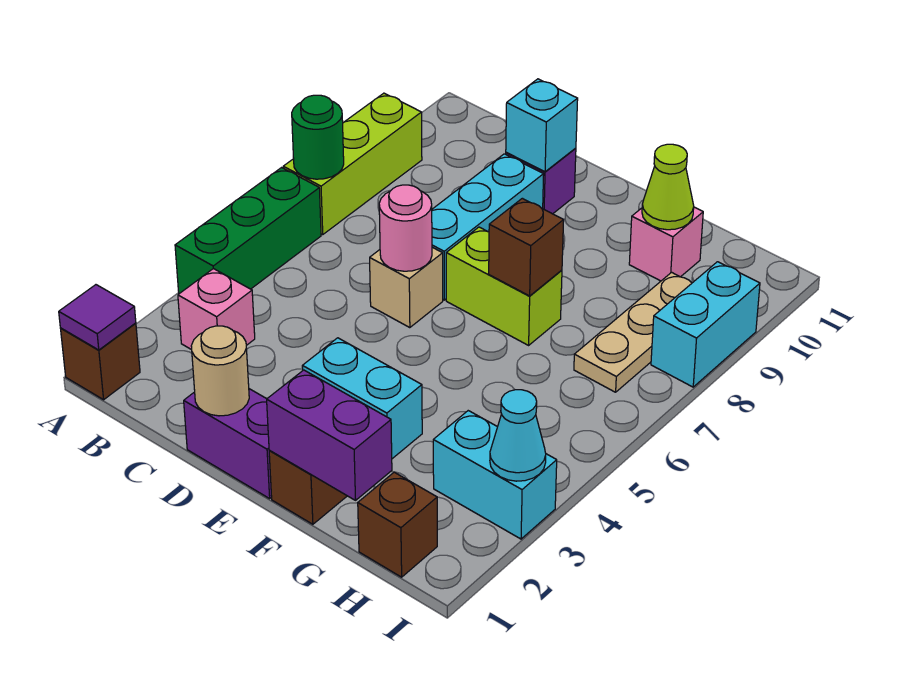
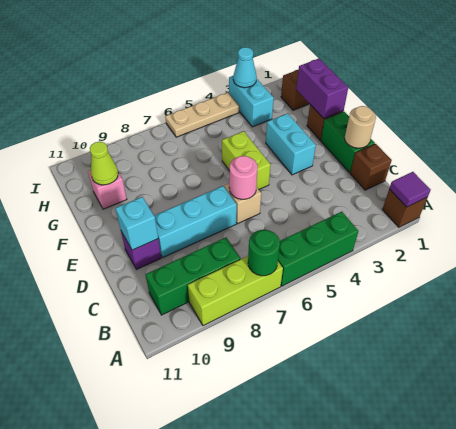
pink 1x1 brick [178,269,255,350] -> none
none -> green 1x3 brick [146,238,241,315]
purple 1x2 brick [184,389,272,499] -> green 1x2 brick [321,112,375,173]
lime 1x2 brick [446,227,562,345] -> lime 1x2 brick moved to [222,131,271,190]
brown 1x1 brick [489,198,564,296] -> brown 1x1 brick moved to [350,144,392,190]
tan 1x3 plate [574,272,692,392] -> tan 1x3 plate moved to [165,93,239,137]
cyan 1x2 brick [651,262,760,387] -> none

